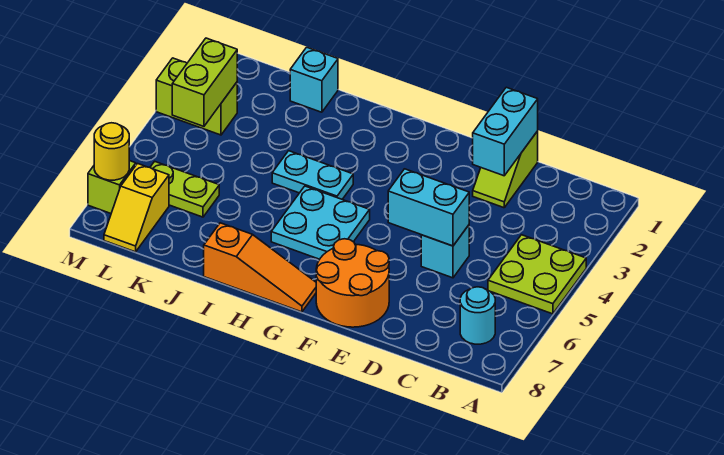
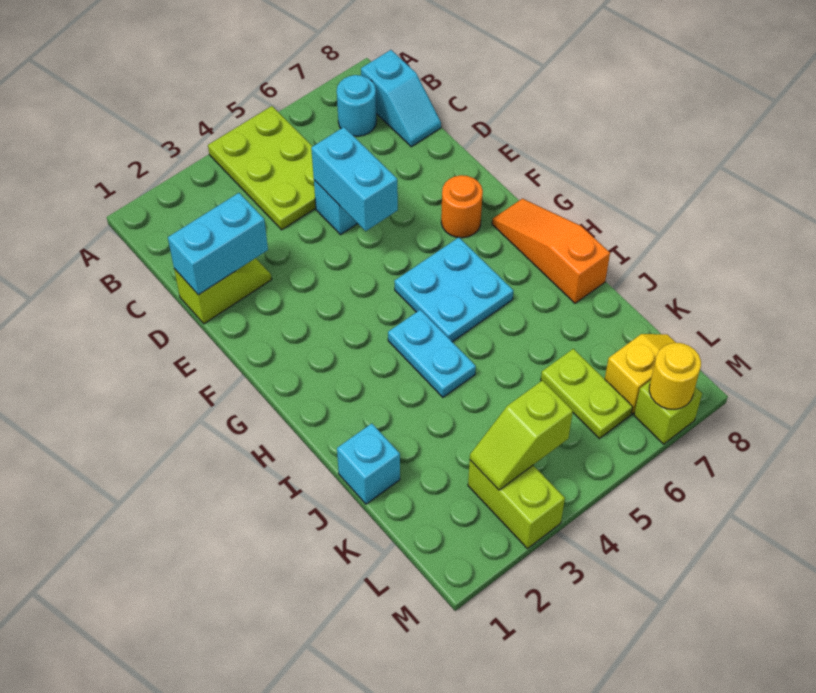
lime 2x2 plate [488,235,586,314] -> lime 2x3 plate [208,106,316,230]
none -> cyan 1x2 slope [361,50,441,147]
orange 2x2 round brick [316,239,389,327] -> orange 1x1 round brick [441,175,483,238]
lime 1x2 brick [172,38,237,126] -> lime 1x2 slope [470,380,573,490]

